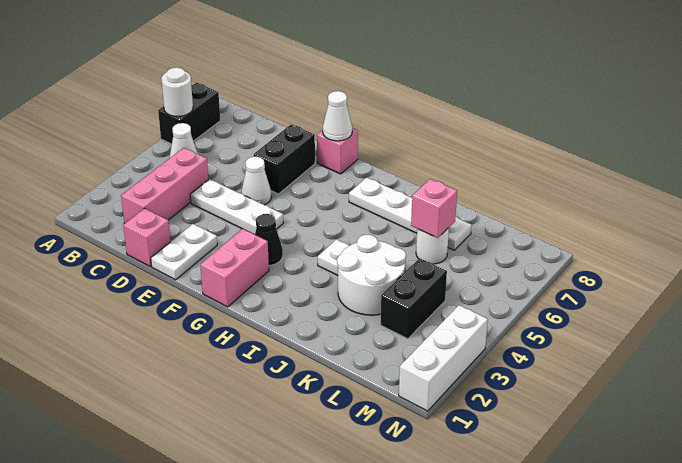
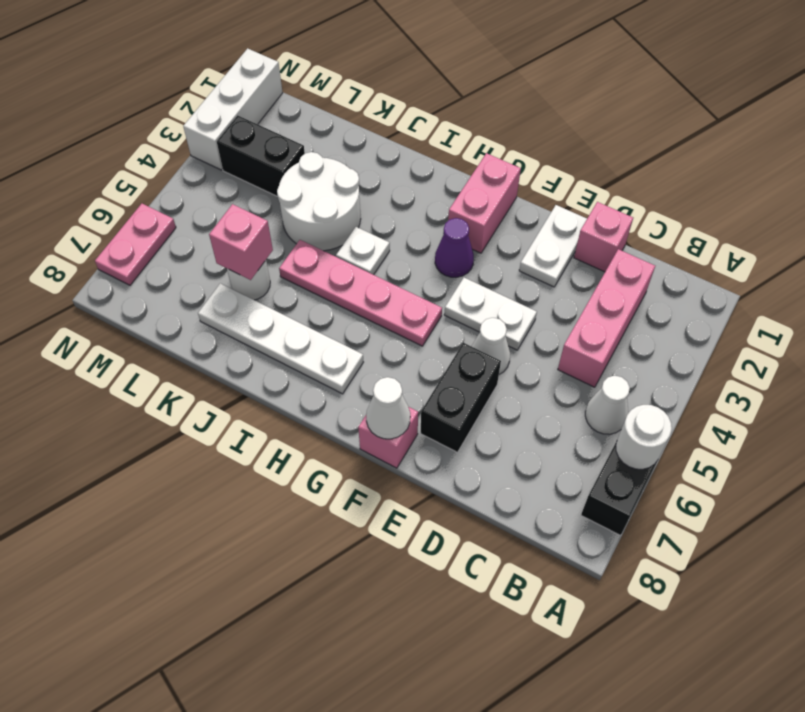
white 1x3 plate [190,179,283,235] -> white 1x2 plate [444,278,537,350]
black 1x1 cone [255,214,283,266] -> purple 1x1 cone [435,218,474,277]
none -> pink 1x4 plate [279,240,442,346]
black 1x2 brick [381,258,447,339] -> black 1x2 brick turned to [217,115,305,197]
none -> pink 1x2 plate [95,204,176,285]

